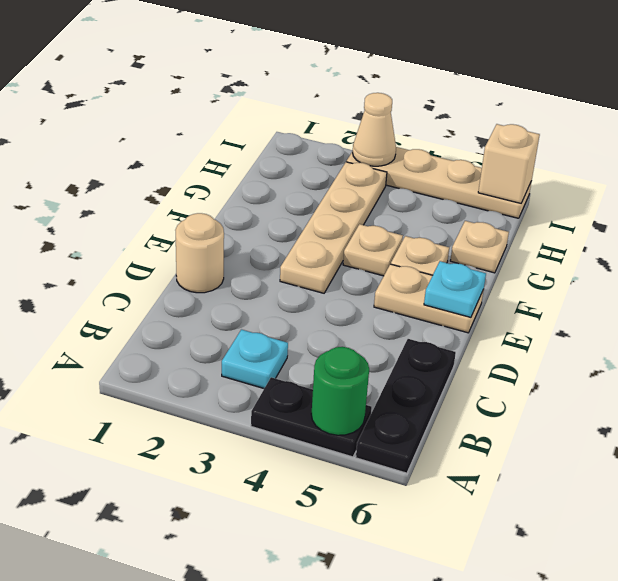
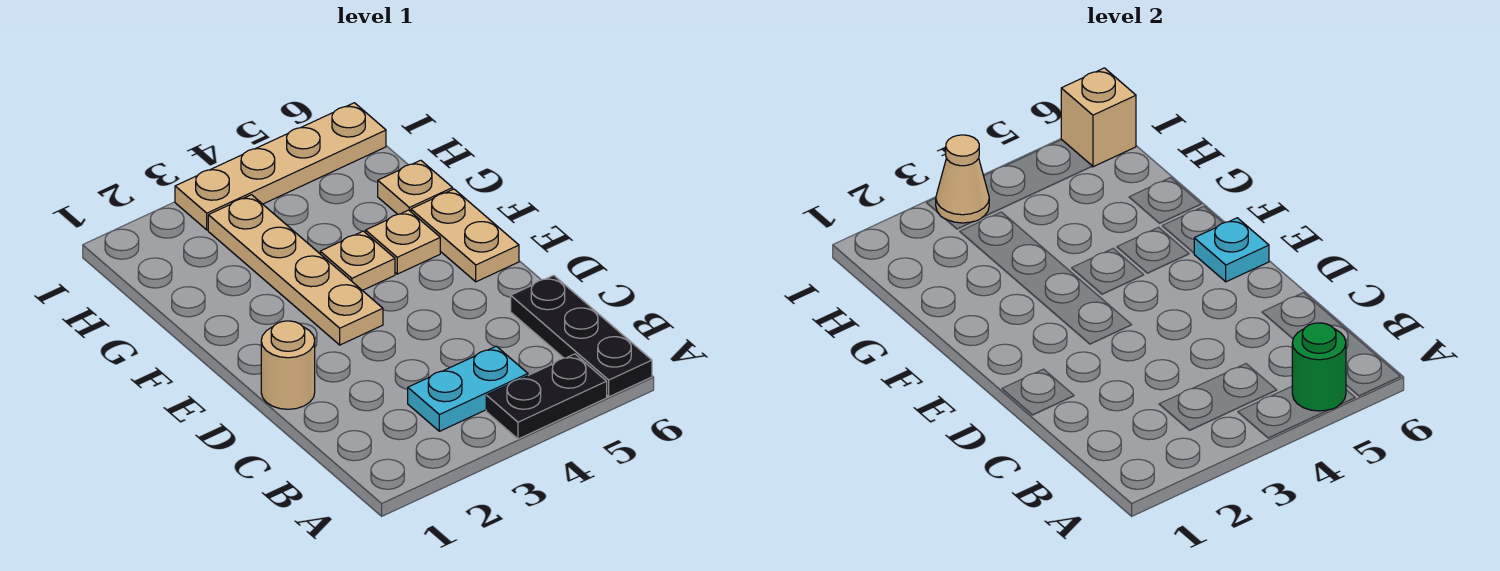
cyan 1x1 plate [222,330,288,388] -> cyan 1x2 plate [408,346,528,431]
tan 1x2 plate [374,264,483,333] -> tan 1x2 plate turned to [411,189,519,282]

